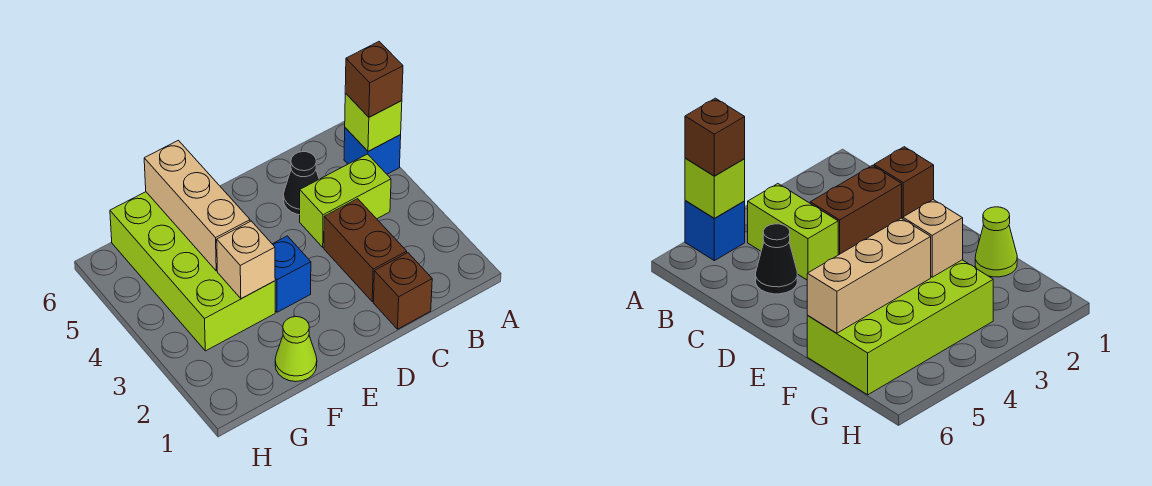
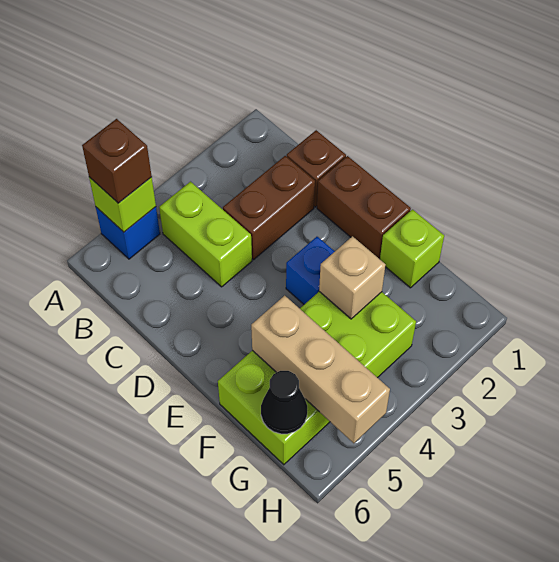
black 1x1 cone [283,152,319,215] -> black 1x1 cone moved to [261,371,307,434]
none -> brown 1x2 brick [317,156,411,259]
lime 1x1 cone [275,317,317,382] -> lime 1x1 brick [380,209,444,288]
tan 1x3 brick [144,140,250,271] -> tan 1x3 brick turned to [251,295,390,443]

